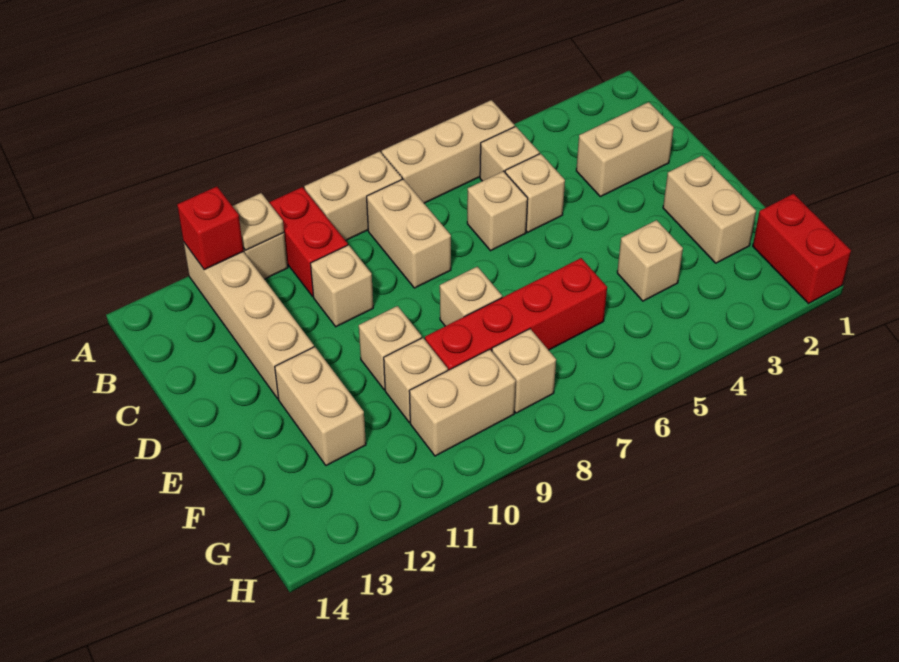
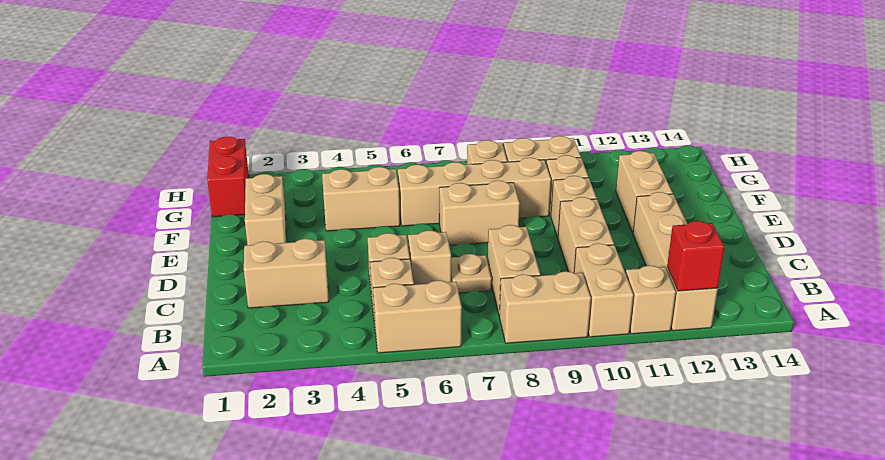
tan 1x3 brick [382,100,515,203] -> tan 1x2 brick [373,280,462,353]
red 1x2 brick [269,187,348,297] -> tan 1x2 brick [574,243,633,337]
tan 1x1 plate [233,193,284,250] -> tan 1x1 plate moved to [451,254,491,293]
tan 1x1 brick [311,245,373,327] -> tan 1x2 brick [558,197,614,273]
tan 1x1 brick [440,267,502,326] -> tan 1x2 brick [439,181,520,245]
tan 1x1 brick [617,220,683,301] -> tan 1x2 brick [322,167,400,231]
red 1x4 brick [425,258,607,370] -> tan 1x4 brick [398,158,551,226]

